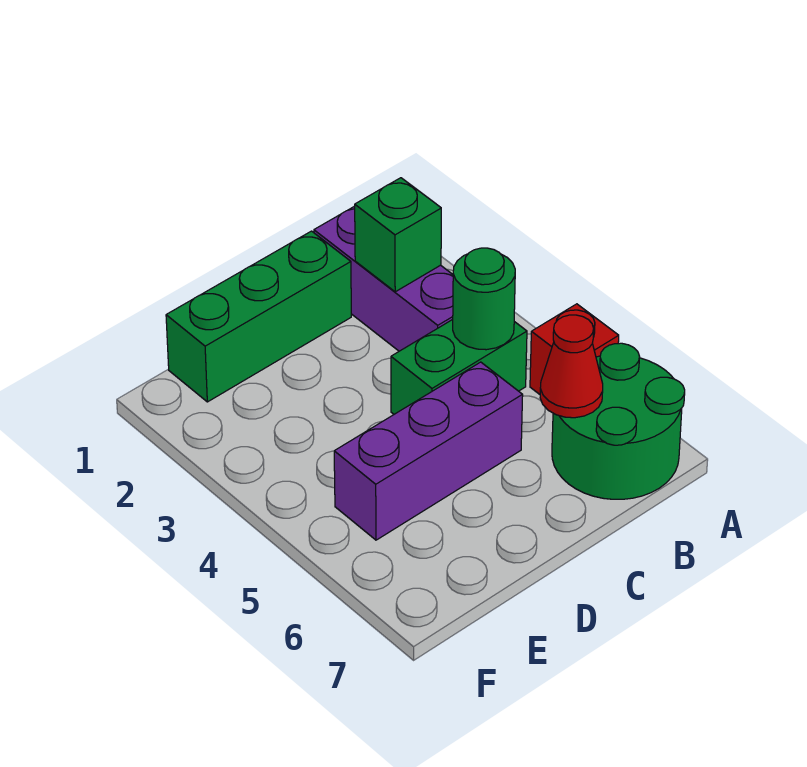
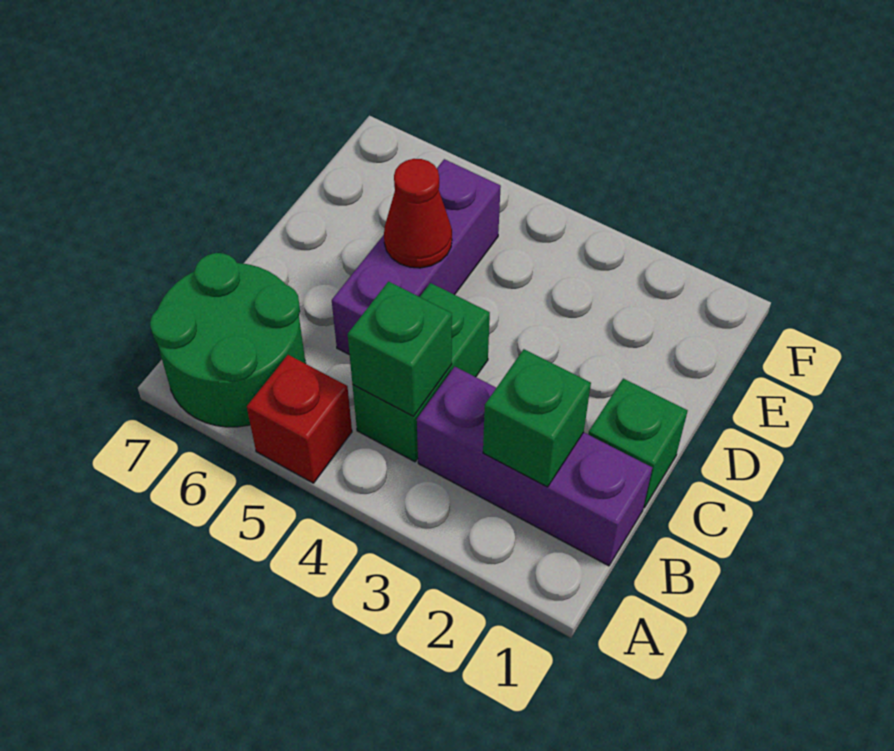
green 1x1 round brick [453,248,515,350] -> green 1x1 brick [348,282,452,416]
red 1x1 cone [540,315,603,418] -> red 1x1 cone moved to [384,159,452,268]
green 1x3 brick [166,231,351,402] -> green 1x1 brick [588,379,688,508]

